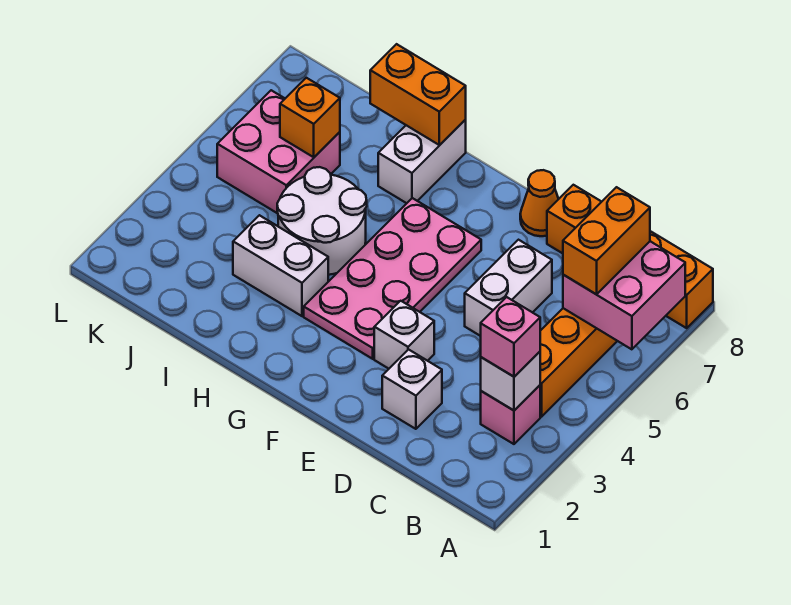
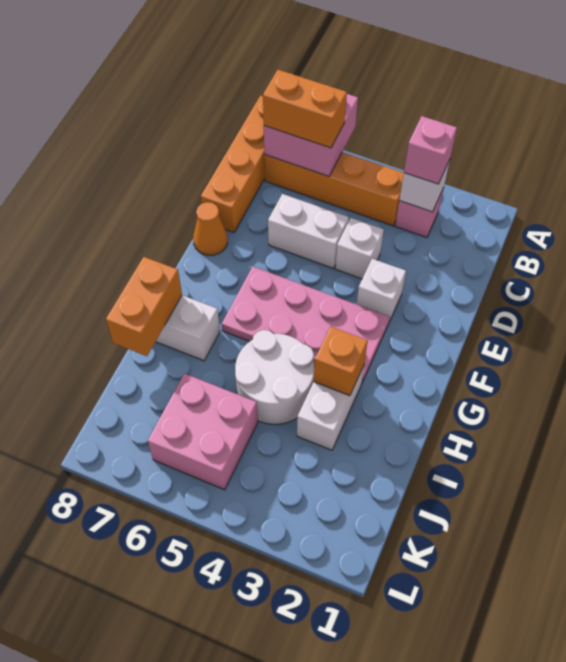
white 1x1 brick [382,350,442,429] -> white 1x1 brick moved to [335,218,384,279]
orange 1x1 brick [280,78,340,157] -> orange 1x1 brick moved to [314,327,368,396]

